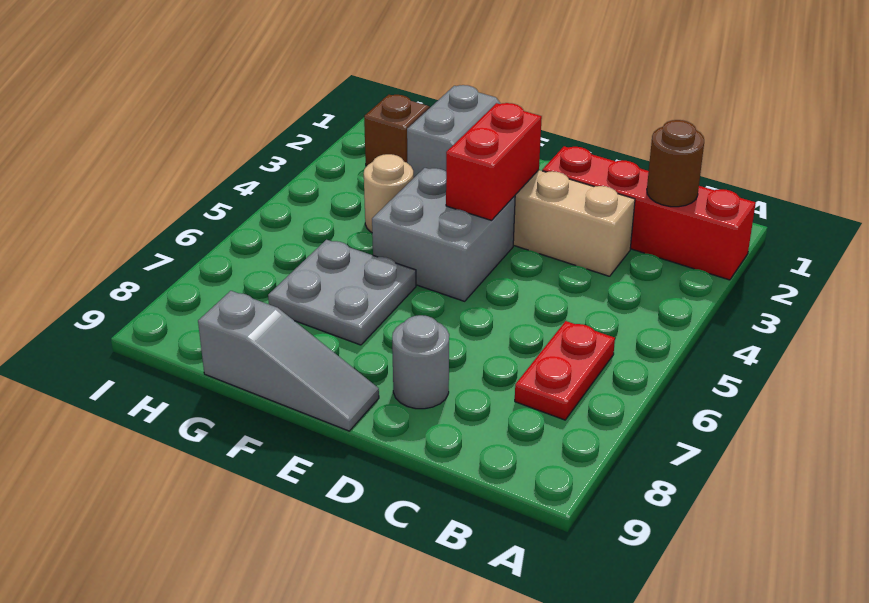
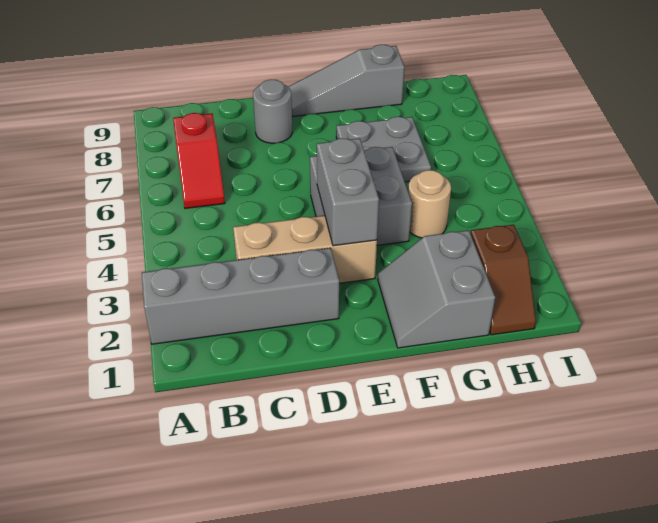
red 1x4 brick [542,146,756,280] -> grey 1x4 brick [142,248,339,344]
brown 1x1 round brick [647,120,704,207] -> none
red 1x2 plate [515,321,615,420] -> red 1x2 slope [173,113,225,208]
red 1x2 brick [446,103,542,220] -> grey 1x2 brick [317,138,379,246]

